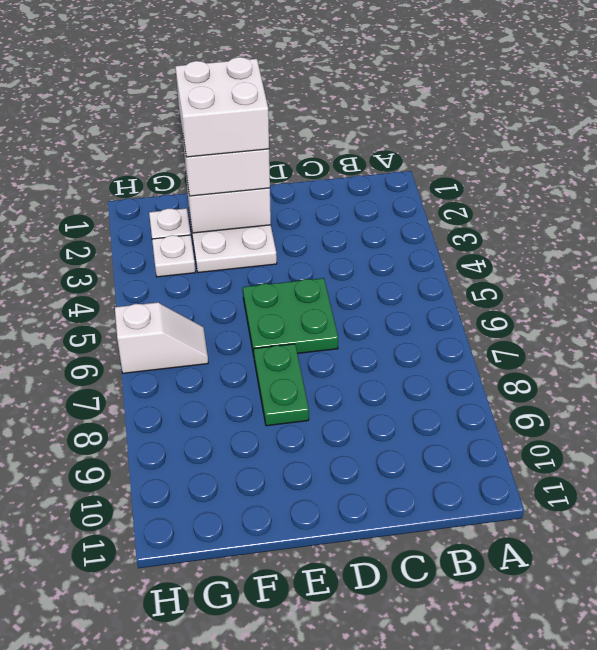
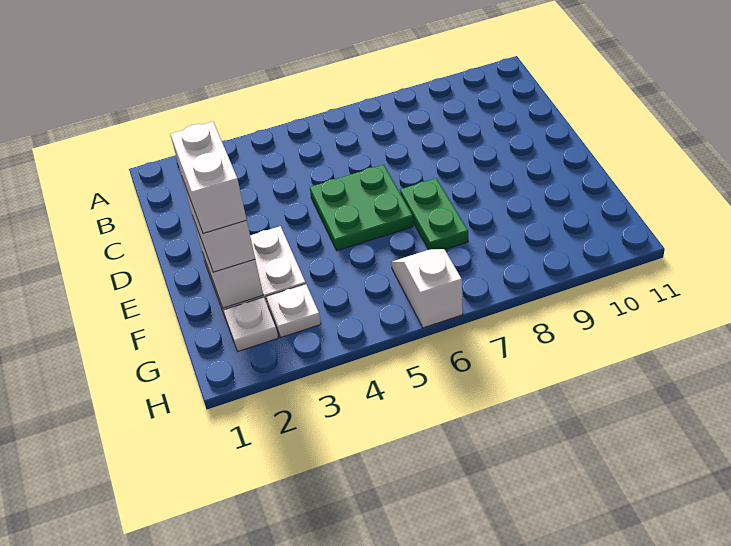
white 2x2 brick [175,57,269,157] -> white 1x2 brick [170,122,247,233]
green 1x2 plate [254,344,309,426] -> green 1x2 plate turned to [400,178,468,250]

